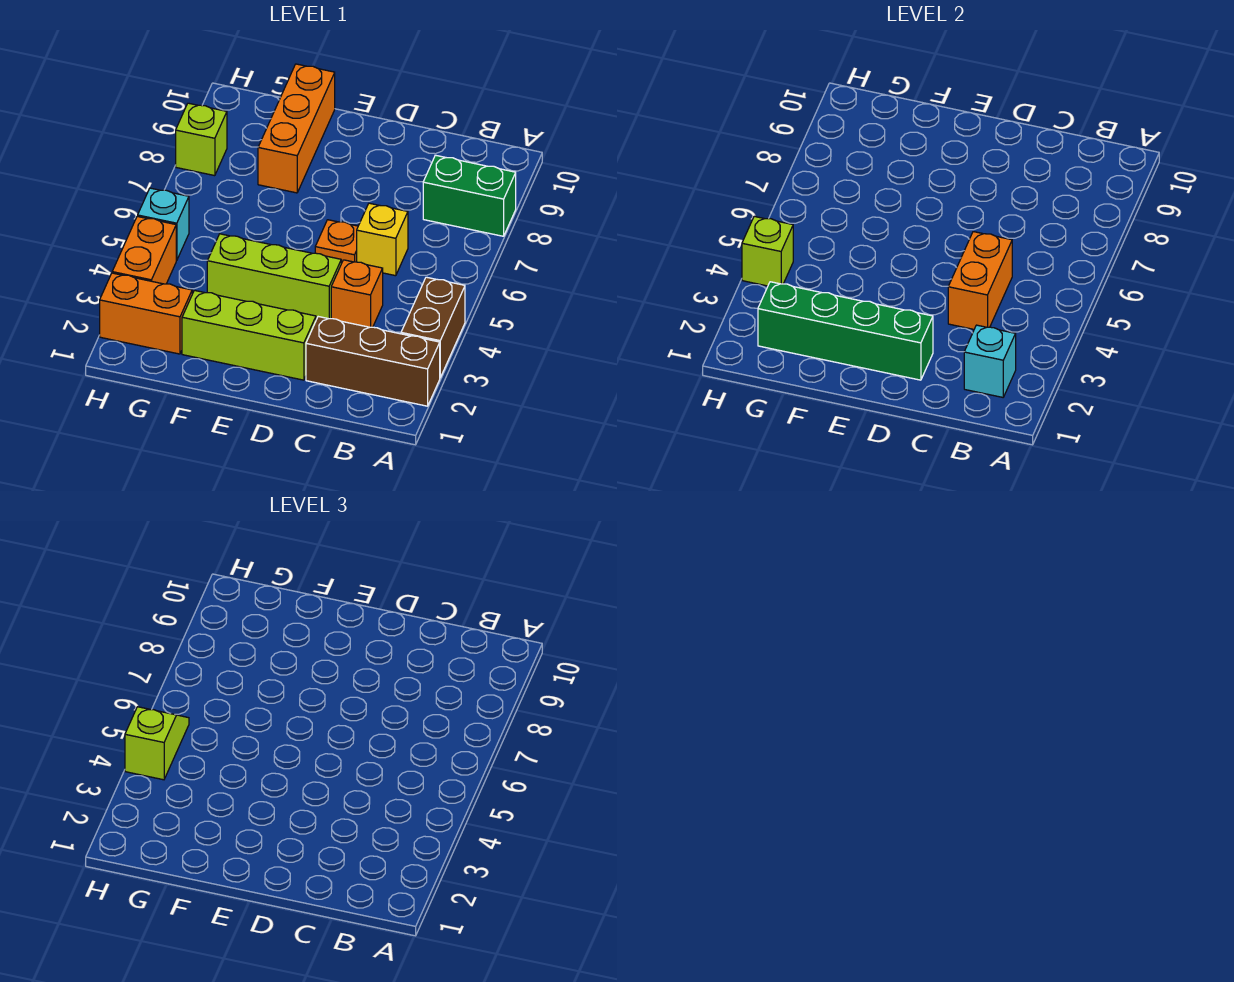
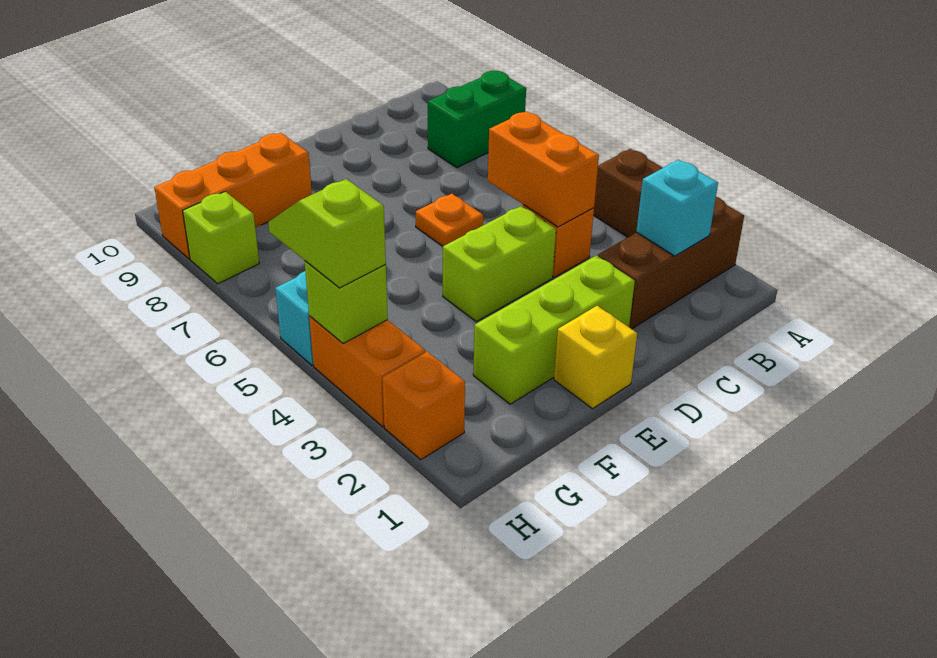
yellow 1x1 brick [357,203,408,276] -> yellow 1x1 brick moved to [554,306,637,409]
green 1x4 brick [758,282,933,380] -> none
lime 1x3 brick [207,234,341,320] -> lime 1x2 brick [443,206,556,322]
orange 1x3 brick [258,64,335,193] -> orange 1x3 brick turned to [154,133,312,259]
orange 1x2 brick [100,273,192,354] -> orange 1x1 brick [382,352,465,460]

